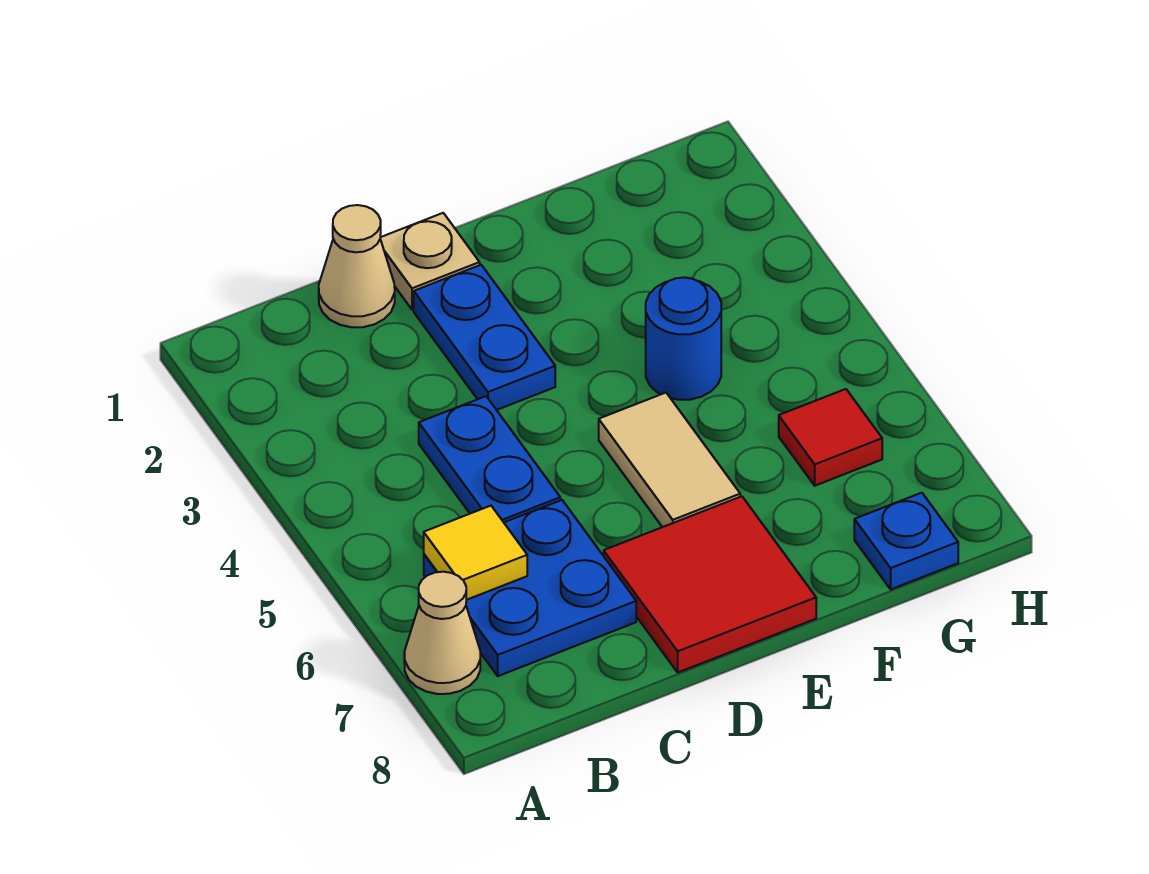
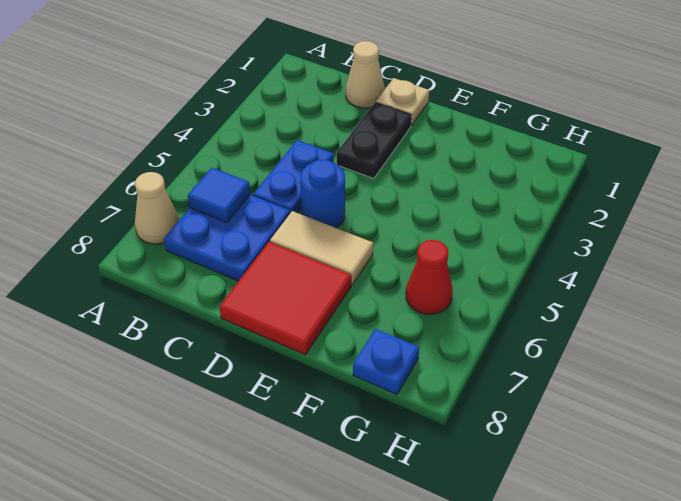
yellow 1x1 tile [424,506,527,600] -> blue 1x1 tile [188,168,250,222]
blue 1x2 plate [414,265,555,410] -> black 1x2 plate [337,102,411,179]
tan 1x2 tile [599,393,740,527] -> tan 1x2 tile turned to [270,211,373,285]
blue 1x1 round brick [646,277,721,400] -> blue 1x1 round brick moved to [300,159,345,228]
red 1x1 tile [779,389,882,486] -> red 1x1 cone [406,240,453,314]

